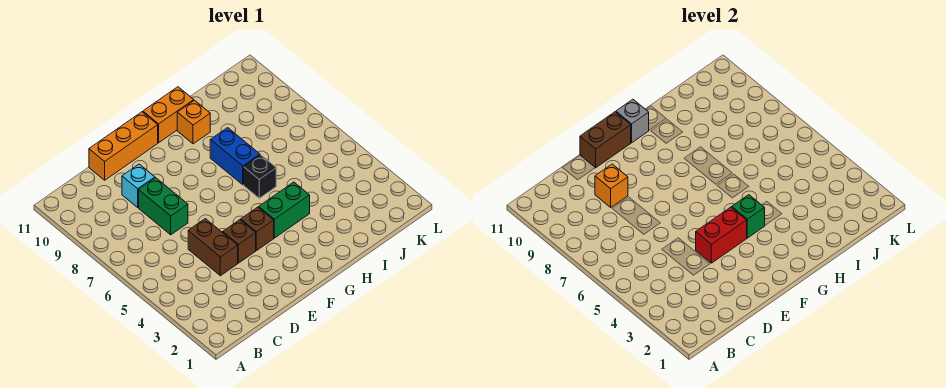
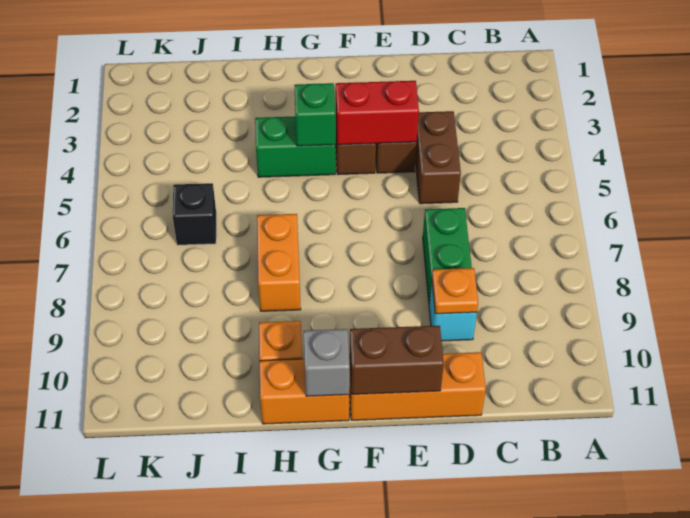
orange 1x1 brick [595,164,628,207] -> orange 1x1 plate [432,268,478,314]
black 1x1 brick [244,155,276,198] -> black 1x1 brick moved to [173,183,216,245]
blue 1x2 brick [210,128,260,185] -> orange 1x2 brick [257,214,301,311]

